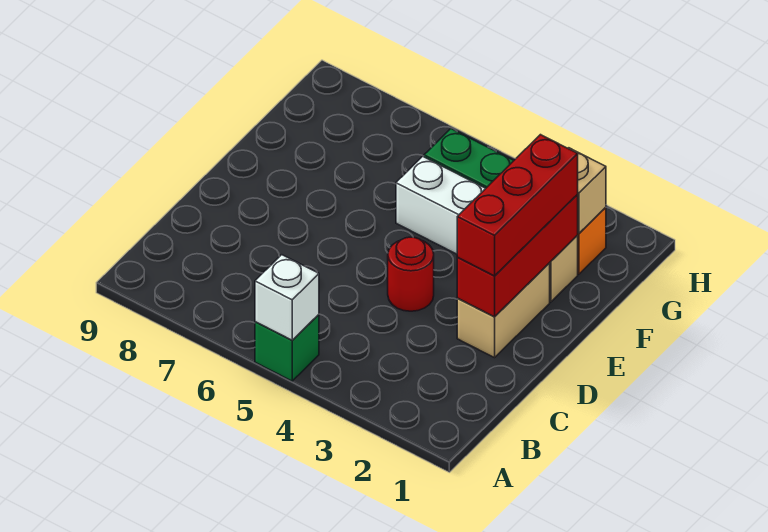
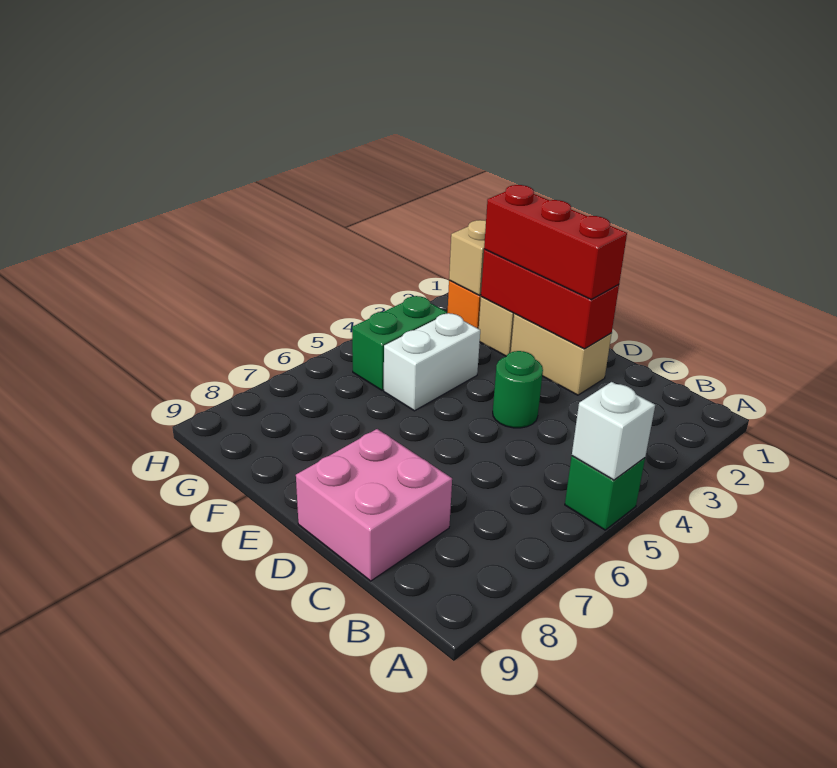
none -> pink 2x2 brick [296,429,452,581]
red 1x1 round brick [388,237,434,311] -> green 1x1 round brick [493,351,543,428]

